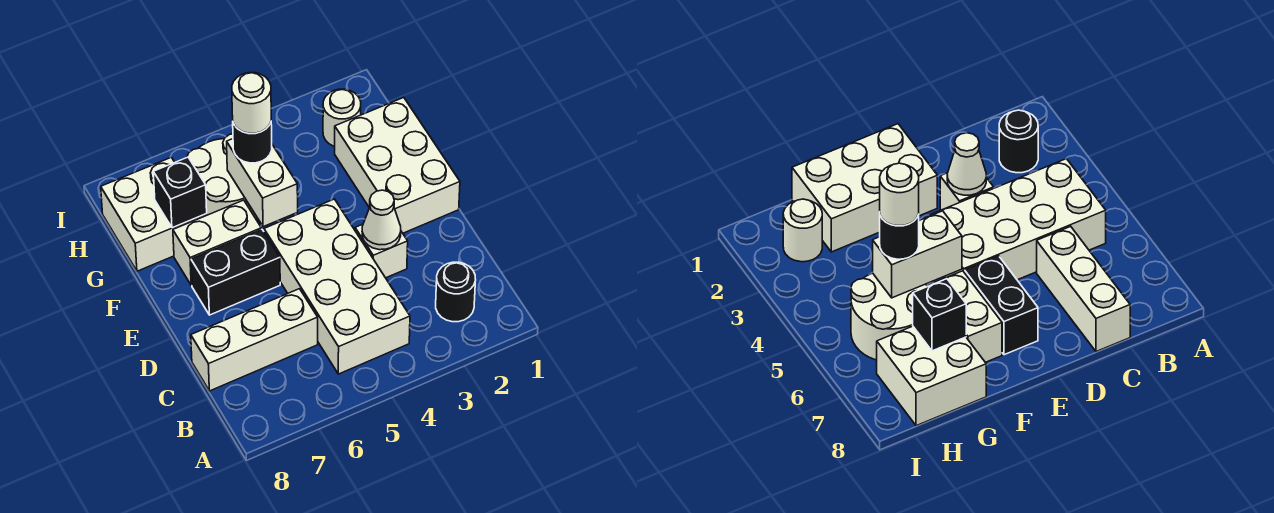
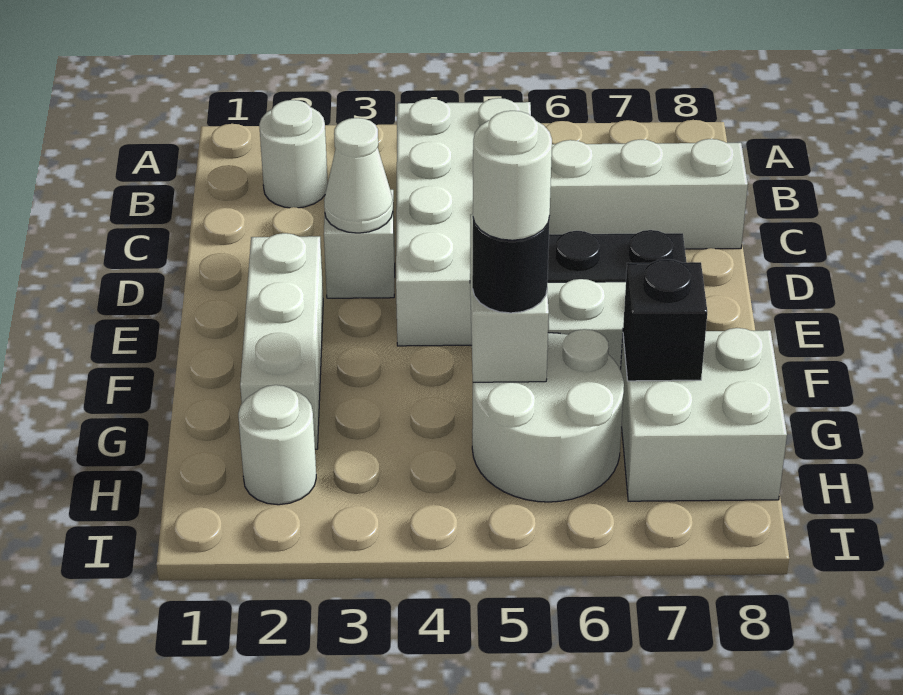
black 1x1 round brick [436,262,476,322] -> white 1x1 round brick [259,100,328,208]
white 2x3 brick [335,97,460,233] -> white 1x3 brick [240,233,323,449]

